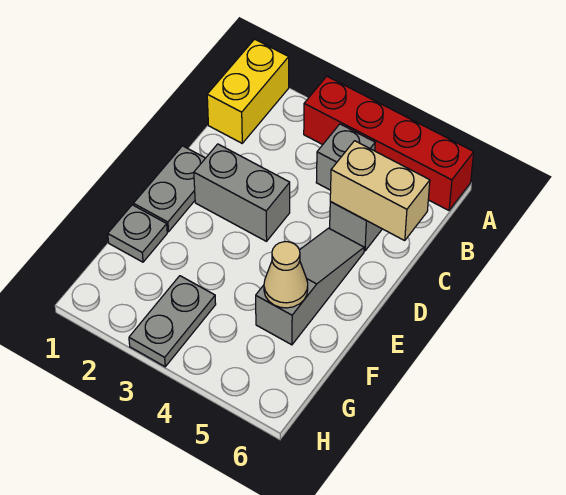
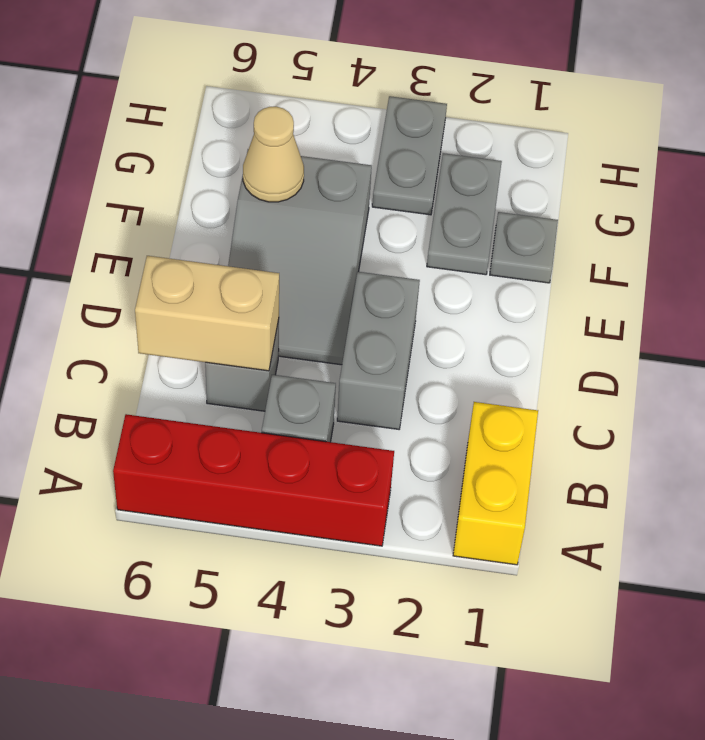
grey 1x2 plate [133,146,205,232] -> grey 1x2 plate moved to [427,153,502,275]
grey 1x2 brick [194,144,290,241] -> grey 1x2 brick turned to [337,272,420,429]
grey 1x3 slope [256,228,364,345] -> grey 2x3 slope [228,149,372,365]

